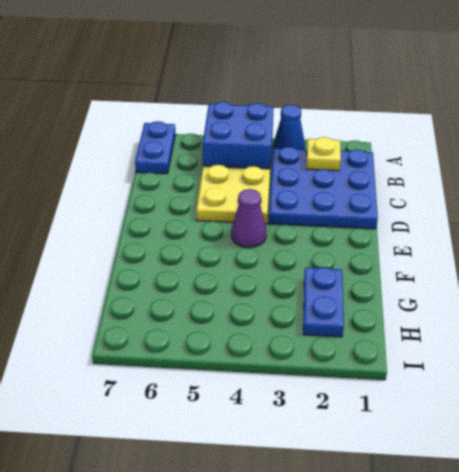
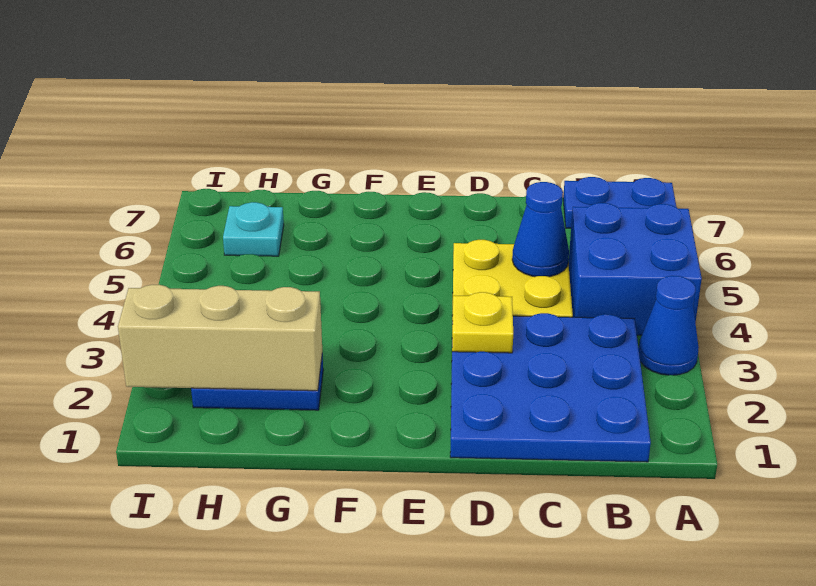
yellow 1x1 plate [307,137,341,171] -> yellow 1x1 plate moved to [452,292,513,353]
none -> blue 1x1 cone [512,182,569,277]
purple 1x1 cone [231,189,266,248] -> none
none -> tan 1x3 brick [118,285,322,391]
none -> cyan 1x1 plate [223,202,284,256]

